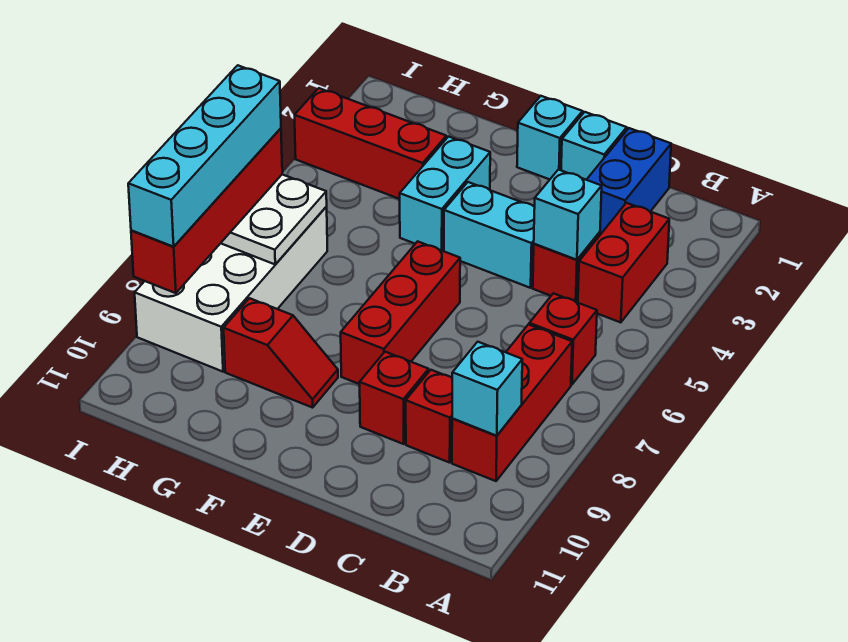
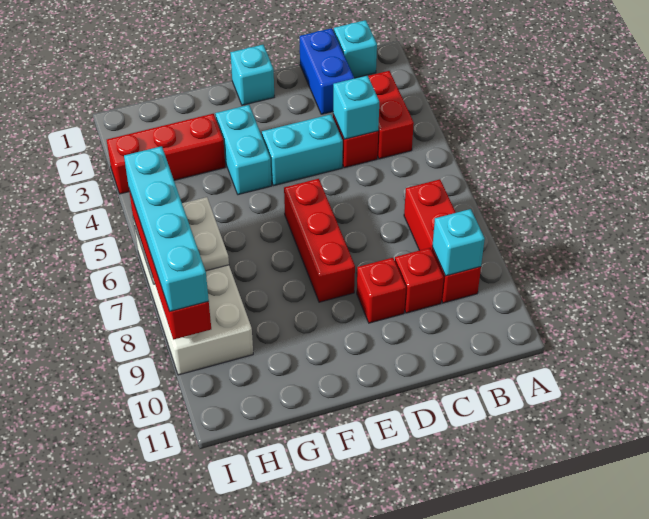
red 1x1 brick [529,293,597,385] -> none
cyan 1x1 brick [561,112,627,180] -> cyan 1x1 brick moved to [334,20,377,78]
red 1x2 slope [224,298,338,408] -> none

